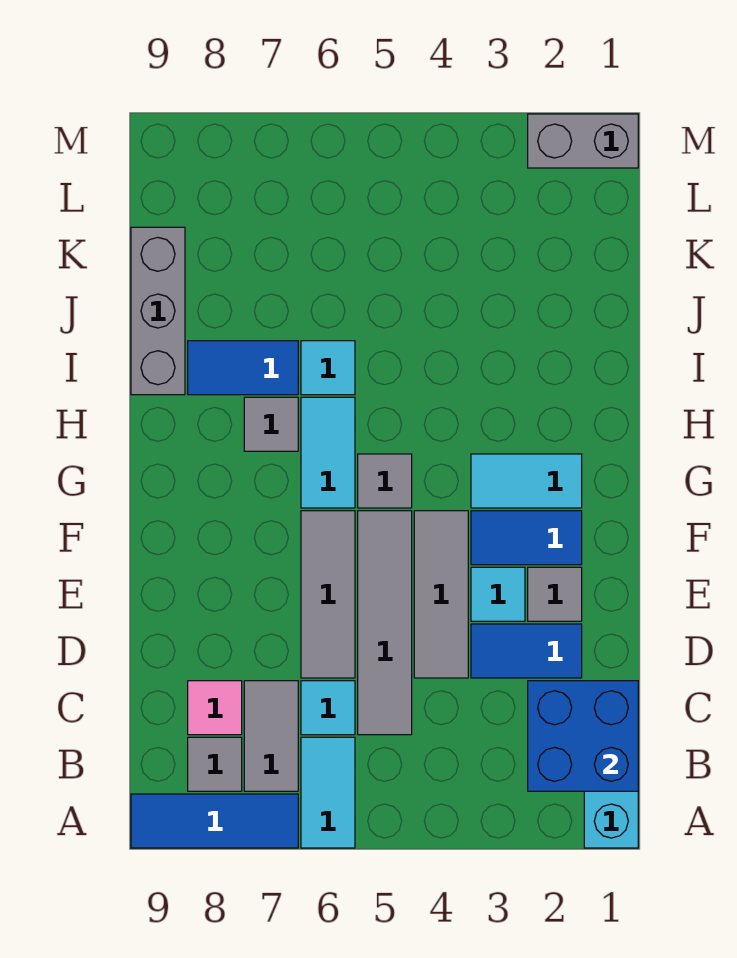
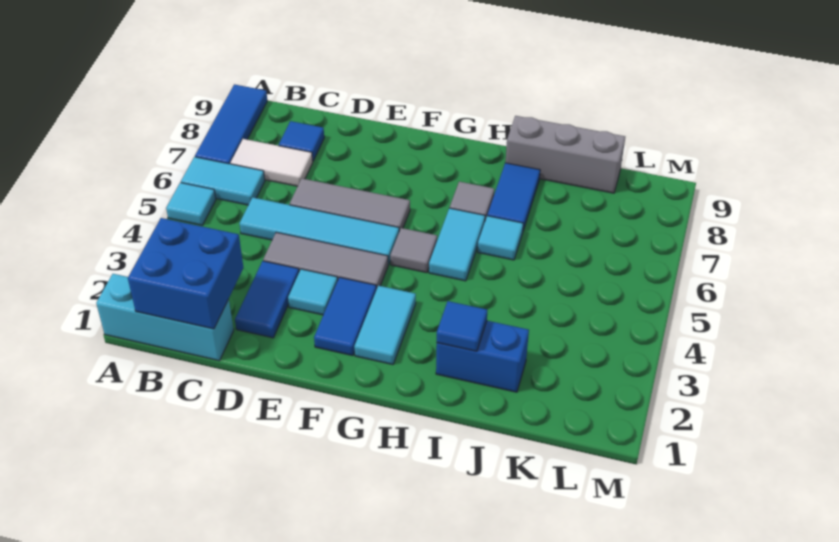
grey 1x2 tile [244,681,298,791] -> white 1x2 tile [230,139,313,186]
grey 1x1 tile [188,737,242,791] -> none
grey 1x4 tile [358,511,412,735] -> cyan 1x4 tile [239,197,399,265]
cyan 1x1 tile [301,681,355,735] -> cyan 1x1 tile moved to [166,183,216,225]
pink 1x1 tile [188,681,242,735] -> blue 1x1 tile [279,121,324,161]
grey 1x1 tile [528,567,582,621] -> none
cyan 1x2 tile [301,397,355,508] -> cyan 1x2 tile turned to [429,208,485,281]
none -> blue 1x2 brick [436,321,529,392]
none -> blue 1x1 tile [437,301,487,351]
grey 1x2 brick [528,114,638,168] -> none

